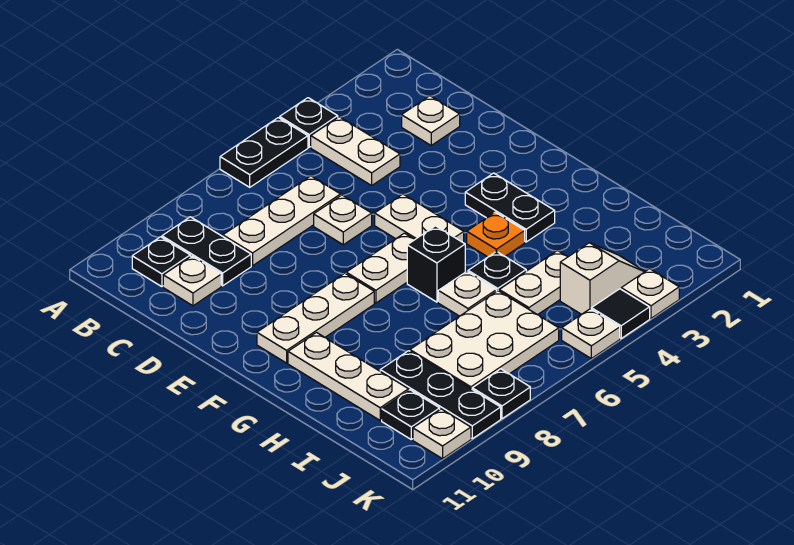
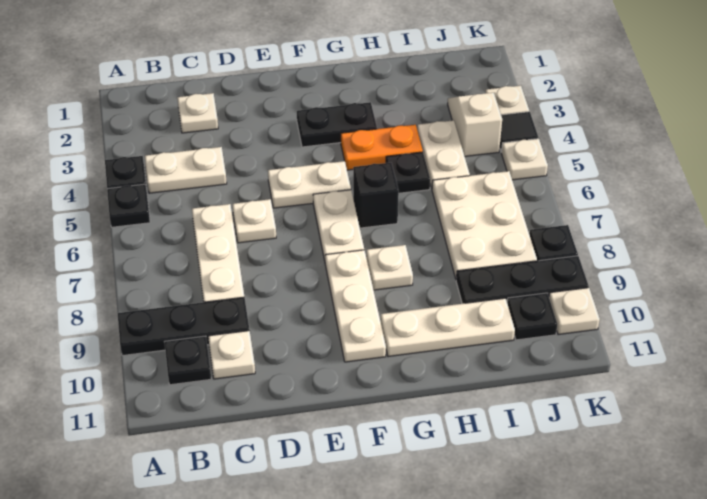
black 1x2 plate [220,118,308,187] -> black 1x1 plate [107,184,150,227]
black 1x2 plate [162,217,251,286] -> black 1x3 plate [118,297,250,356]
orange 1x1 plate [467,212,525,257] -> orange 1x2 plate [341,125,423,170]
white 1x1 plate [438,272,496,316] -> white 1x1 plate moved to [366,245,413,290]

